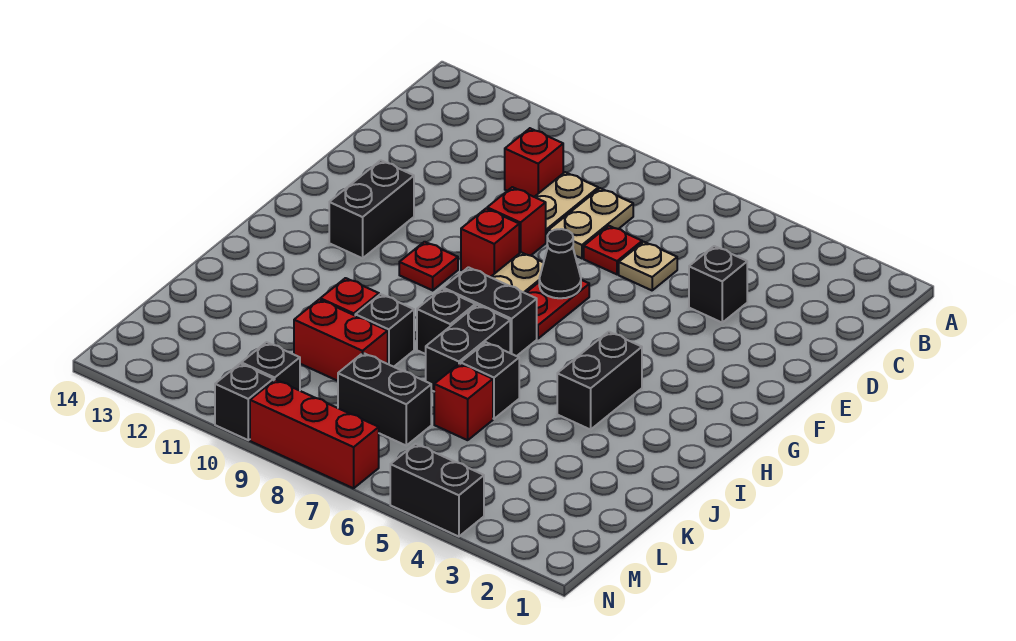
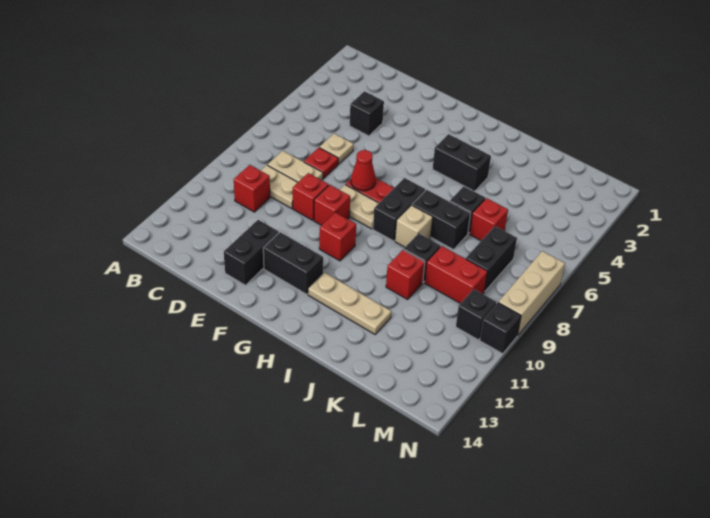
black 1x1 cone [539,229,581,298] -> red 1x1 cone [351,150,376,191]
red 1x1 plate [399,242,458,290] -> red 1x1 brick [319,212,356,261]
none -> tan 1x3 plate [308,272,391,334]
black 1x1 brick [417,289,475,354] -> tan 1x1 brick [395,205,433,247]
red 1x2 brick [294,299,388,381] -> red 1x2 brick turned to [425,246,488,304]
black 1x2 brick [390,444,484,537] -> black 1x2 brick moved to [224,220,279,285]
red 1x3 brick [250,380,379,488] -> tan 1x3 brick [498,251,565,336]

